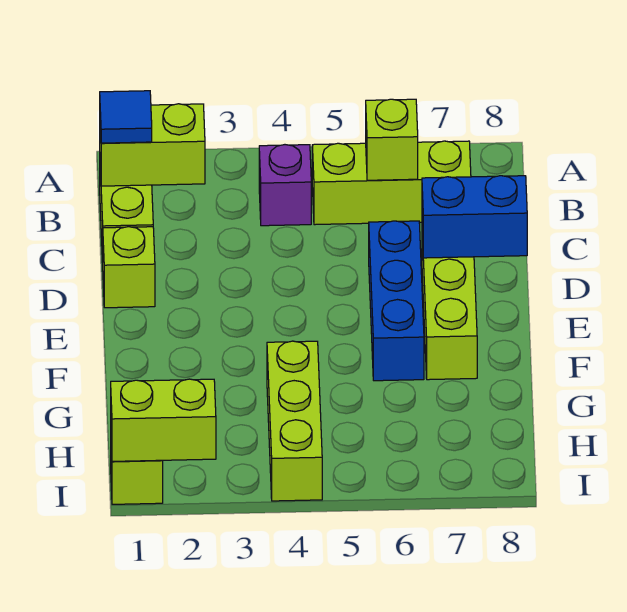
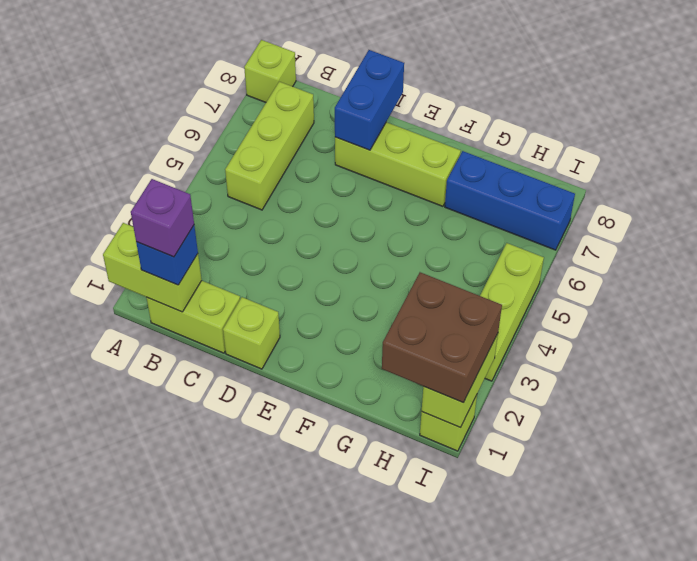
lime 1x2 brick [100,104,205,186] -> lime 1x2 brick turned to [103,223,202,312]
blue 1x1 tile [100,91,152,143] -> blue 1x1 brick [136,226,198,285]
purple 1x1 brick [259,145,311,226] -> purple 1x1 brick moved to [131,179,194,257]
lime 1x1 brick [366,99,418,180] -> lime 1x1 brick moved to [244,40,296,102]
blue 1x3 brick [369,221,424,381] -> blue 1x3 brick moved to [445,151,575,250]
lime 1x3 brick [267,341,322,501] -> lime 1x3 brick turned to [480,243,544,381]
none -> brown 2x2 brick [382,272,502,402]

